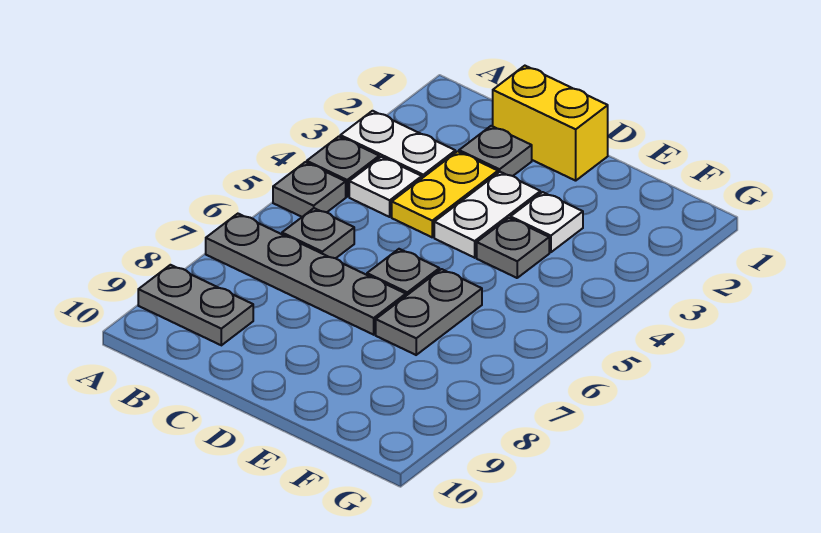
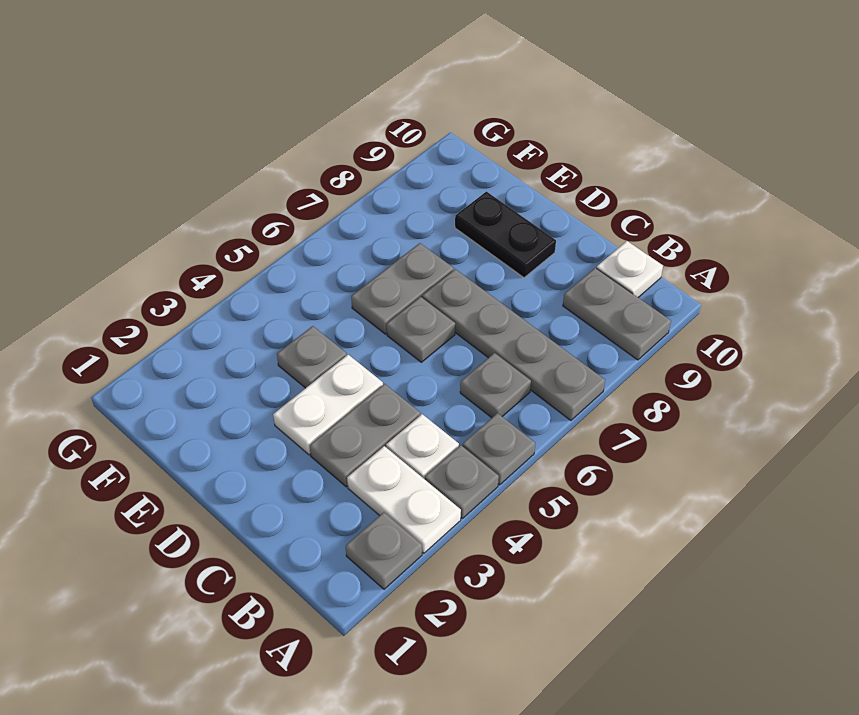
yellow 1x2 brick [493,66,608,181] -> none
grey 1x1 plate [459,126,532,176] -> grey 1x1 plate moved to [346,512,422,589]
yellow 1x2 plate [392,151,498,237] -> grey 1x2 plate [310,384,420,487]
none -> black 1x2 plate [455,192,556,278]
white 1x1 plate [510,192,583,252] -> white 1x1 plate moved to [597,241,663,297]

